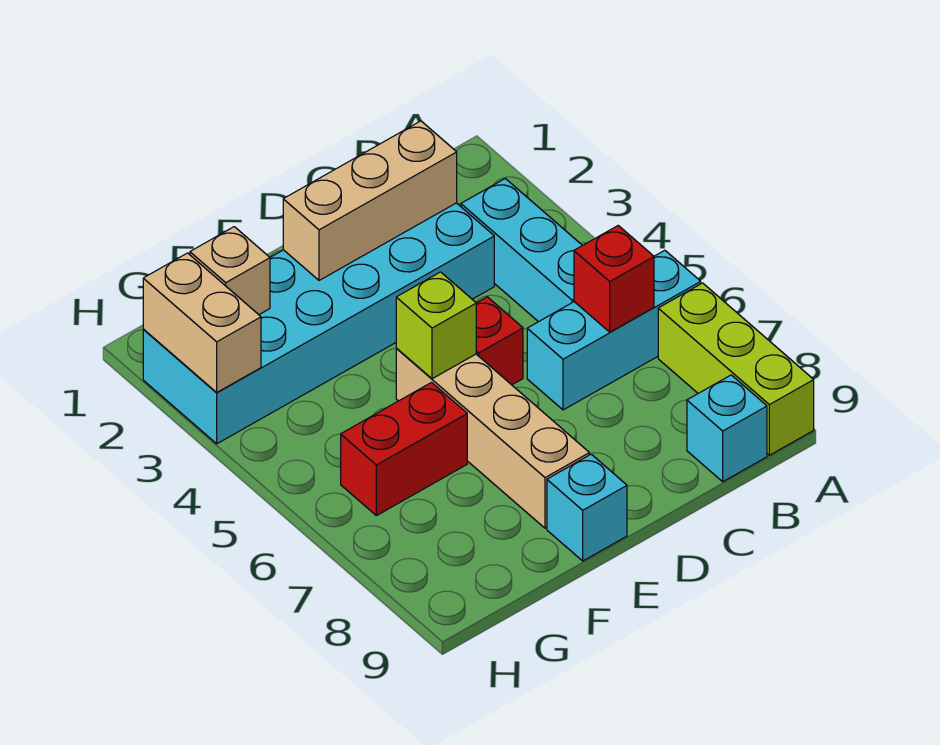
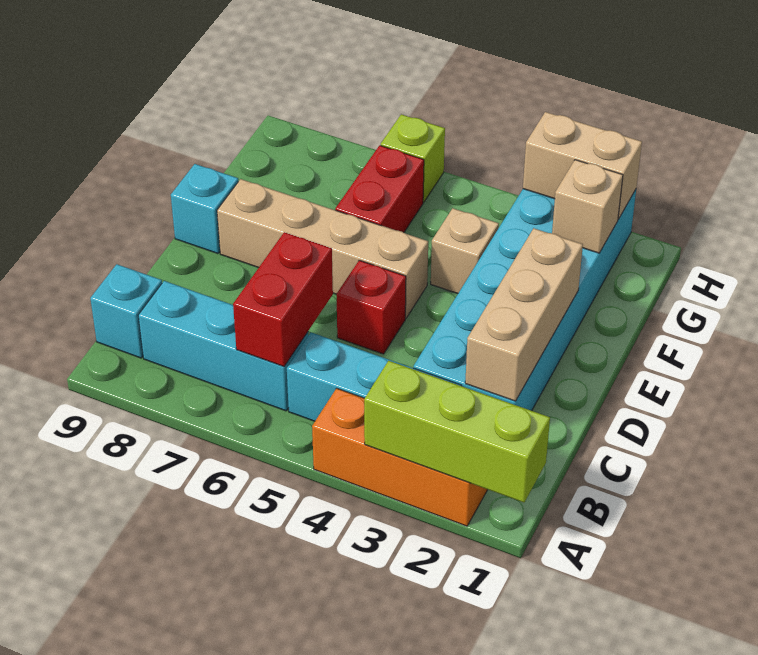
none -> orange 1x3 brick [312,388,488,526]
cyan 1x3 brick [527,250,701,410] -> cyan 1x3 brick turned to [138,281,308,411]
lime 1x3 brick [658,283,814,455] -> lime 1x3 brick moved to [364,361,550,503]
red 1x1 brick [574,226,654,332] -> red 1x2 brick [233,232,333,367]
lime 1x1 brick [396,272,476,379] -> lime 1x1 brick moved to [381,114,445,202]
none -> tan 1x1 brick [431,208,499,294]

